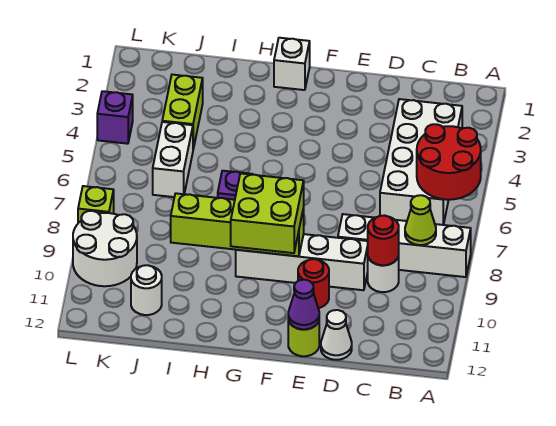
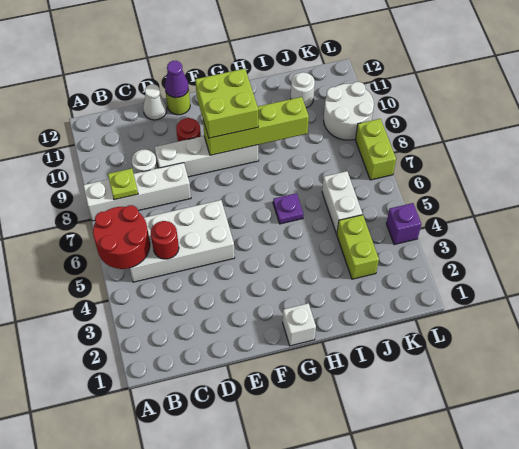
white 2x4 brick [380,99,462,225] -> white 2x4 brick turned to [130,200,235,282]
lime 1x1 cone [405,195,436,245] -> lime 1x1 plate [108,168,138,200]
red 1x1 round brick [368,216,399,265] -> red 1x1 round brick moved to [151,221,179,259]
lime 1x1 brick [78,186,114,223] -> lime 1x2 brick [355,119,396,180]

